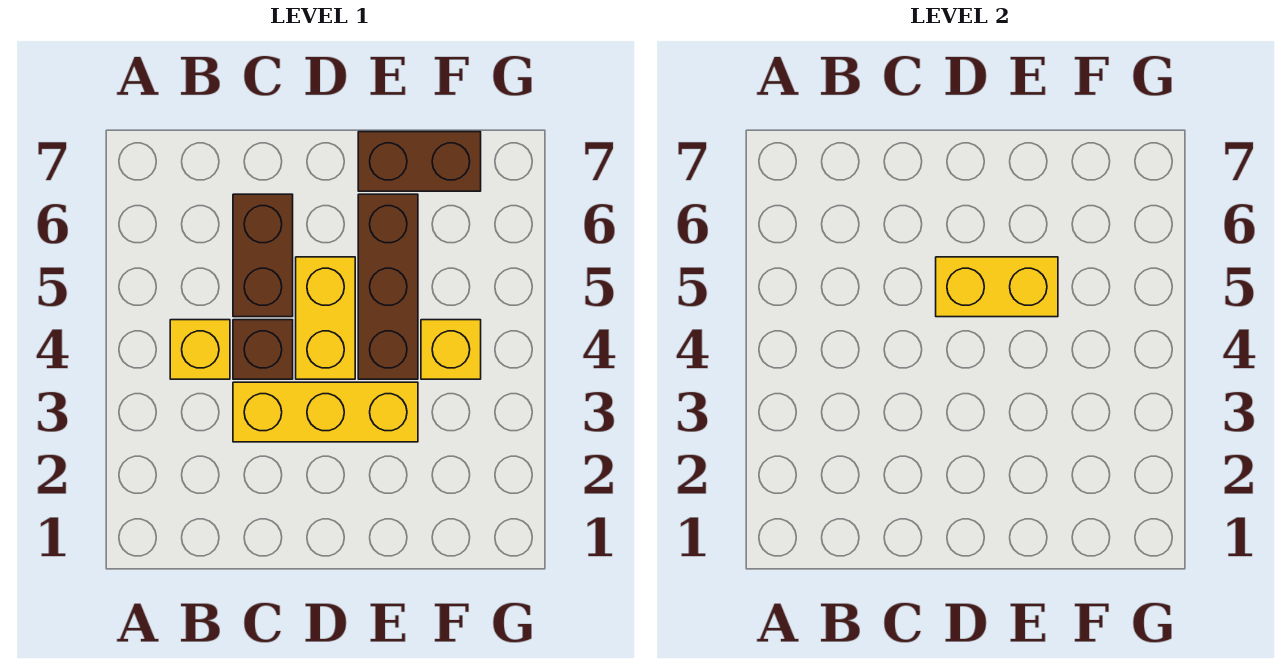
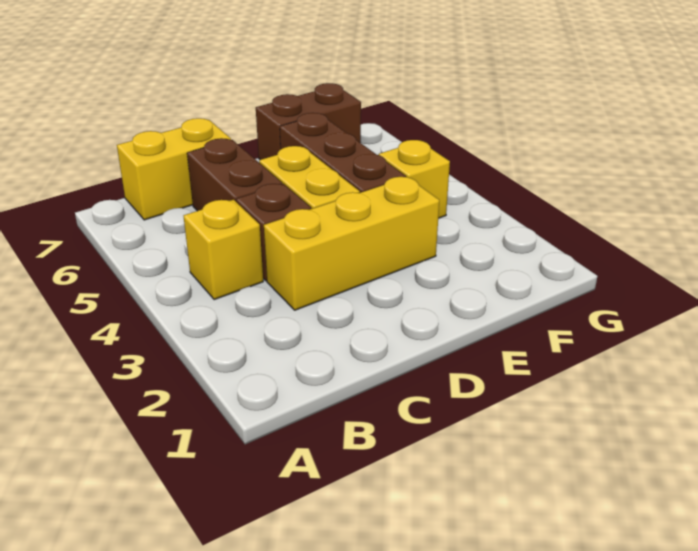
yellow 1x2 brick [936,257,1058,317] -> yellow 1x2 brick moved to [117,118,231,220]

